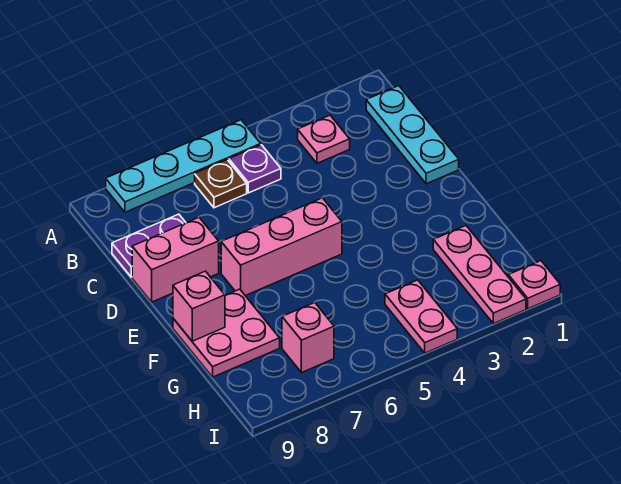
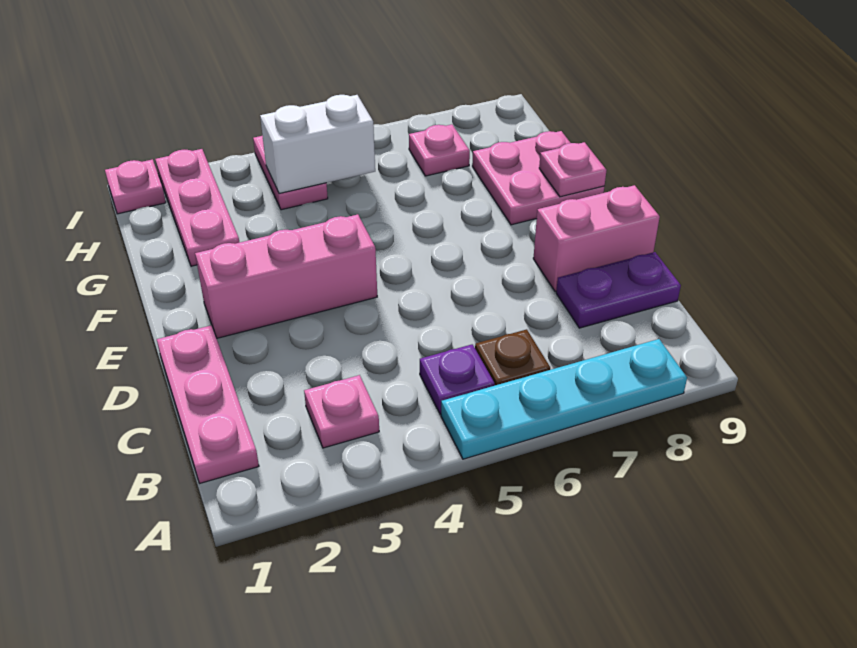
cyan 1x3 plate [366,86,459,184] -> pink 1x3 plate [157,325,259,483]
pink 1x3 brick [221,198,342,296] -> pink 1x3 brick moved to [195,214,377,338]
pink 1x1 brick [173,271,225,341] -> pink 1x1 plate [539,142,607,197]
none -> white 1x2 brick [260,95,375,194]
pink 1x1 brick [282,302,334,373] -> pink 1x1 plate [409,125,470,176]

